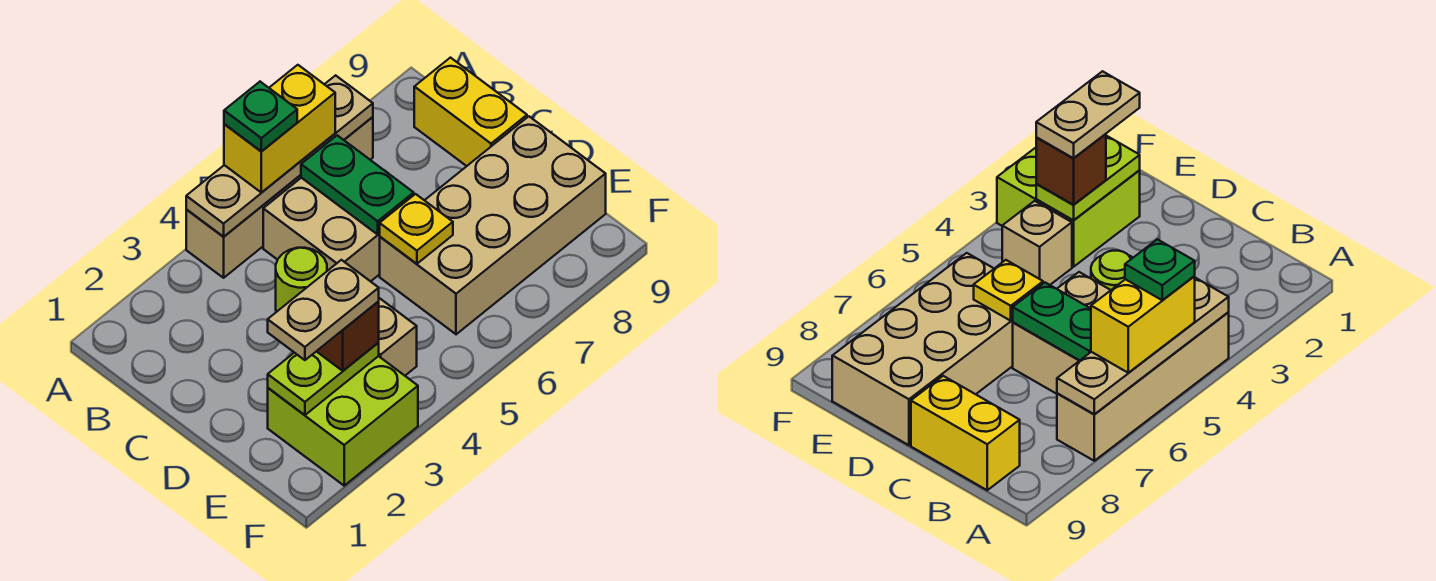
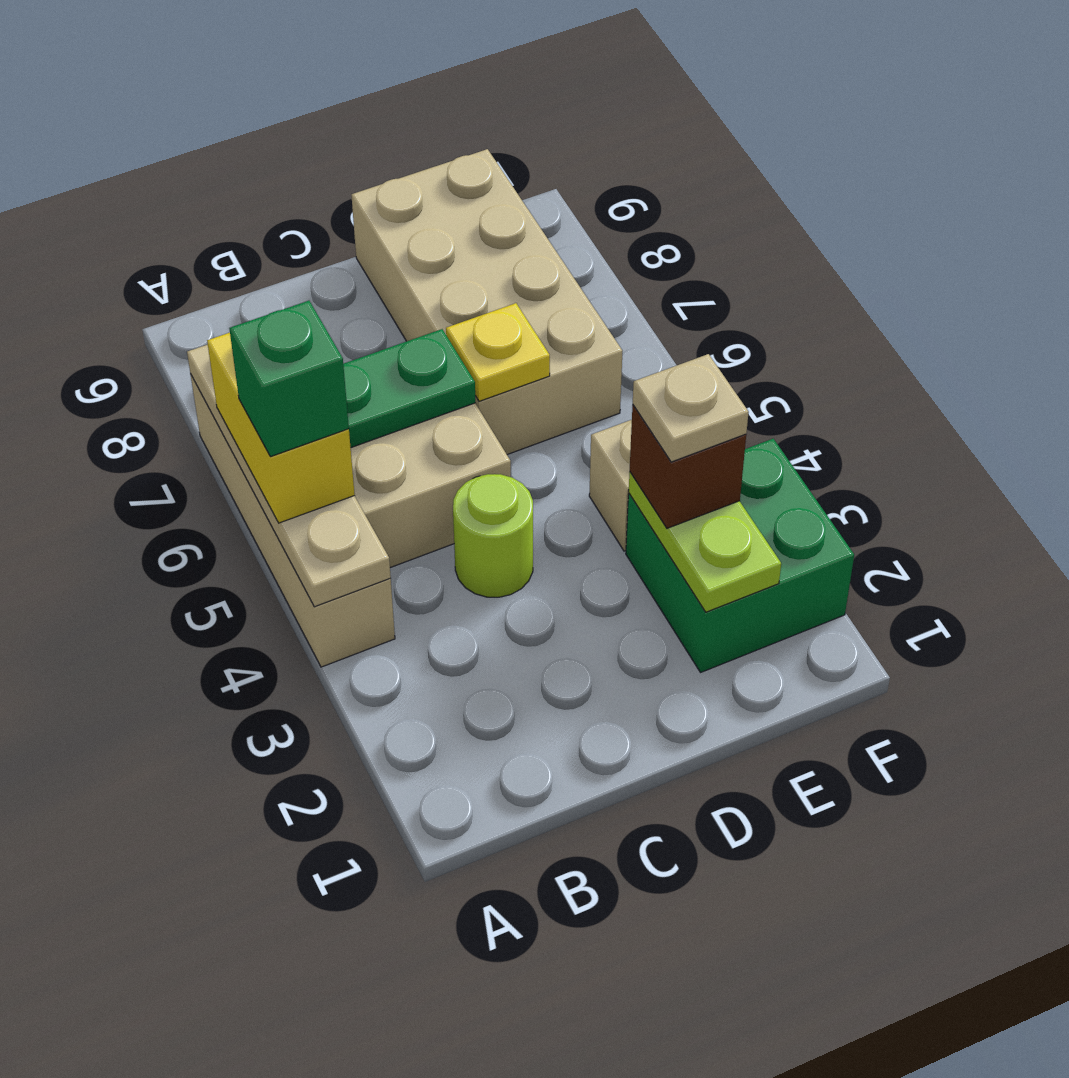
green 1x1 plate [224,82,297,151] -> green 1x1 brick [229,301,349,457]
yellow 1x2 brick [414,58,527,166] -> none
lime 2x2 brick [268,356,418,486] -> green 2x2 brick [626,439,854,672]
tan 1x2 plate [268,260,379,360] -> tan 1x1 plate [633,354,749,462]

